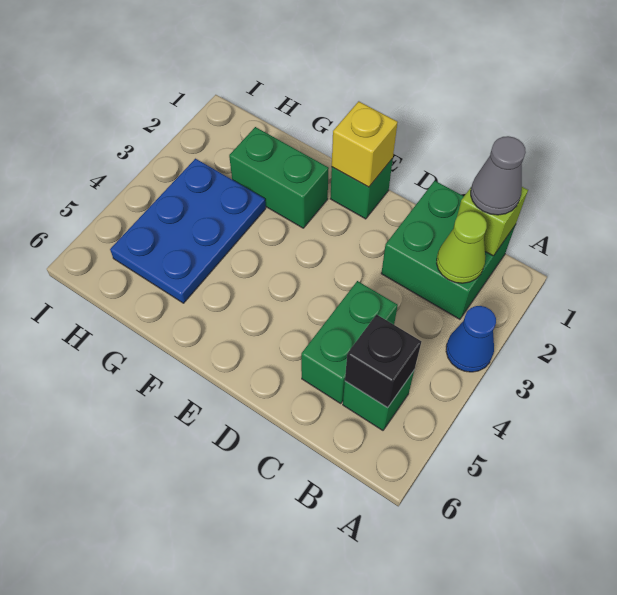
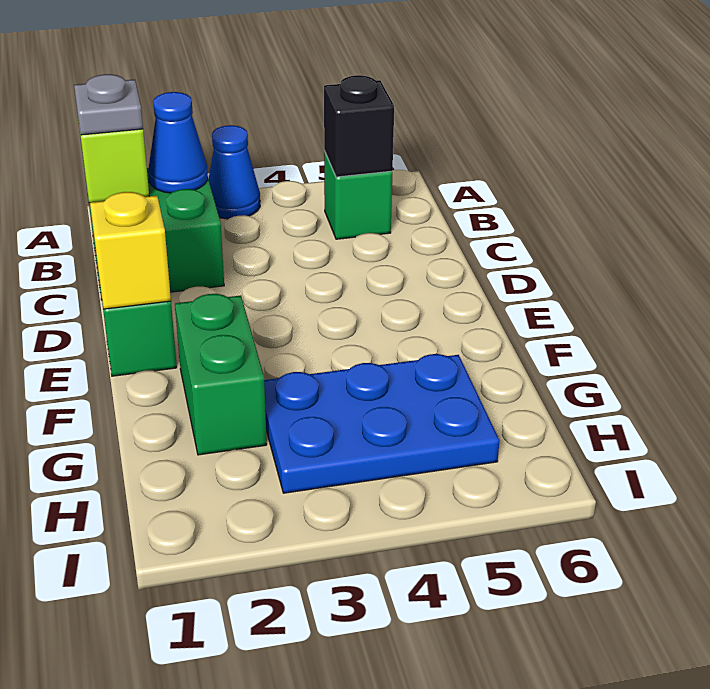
grey 1x1 cone [471,136,526,215] -> grey 1x1 plate [74,74,143,135]
lime 1x1 cone [437,211,487,283] -> blue 1x1 cone [148,92,208,193]
green 1x2 brick [301,281,398,403] -> none

